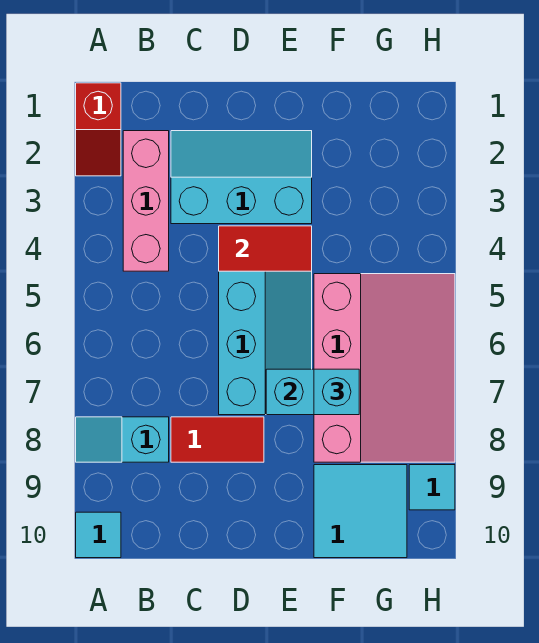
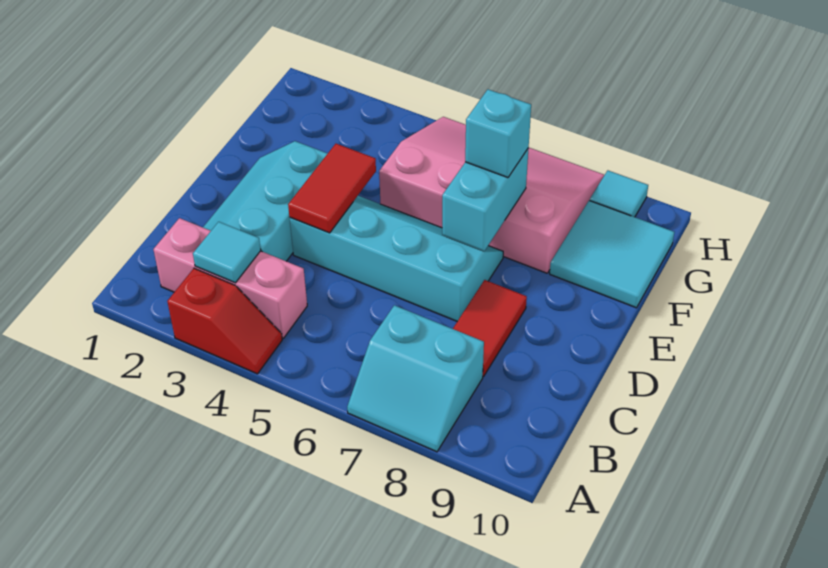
red 1x2 slope [76,83,121,176] -> red 1x2 slope moved to [167,268,282,374]
cyan 1x2 slope [76,417,169,462] -> cyan 2x2 slope [347,305,484,452]
cyan 1x1 tile [76,512,121,558] -> cyan 1x1 tile moved to [193,222,261,283]

